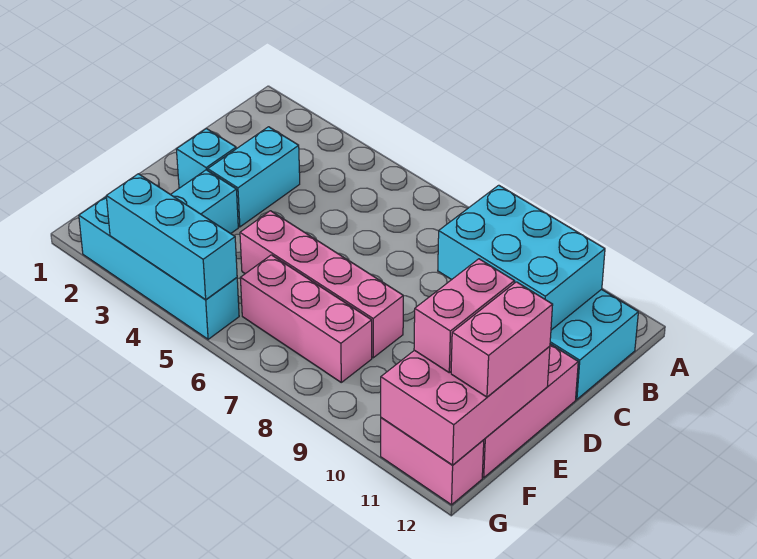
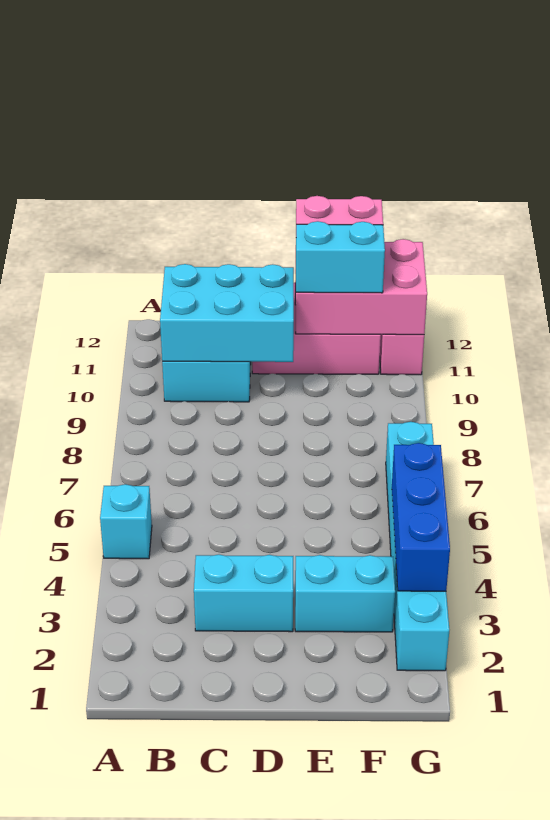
cyan 2x3 brick [438,185,605,330] -> cyan 2x3 brick turned to [160,264,294,362]
cyan 1x1 brick [176,129,236,188] -> cyan 1x1 brick moved to [100,484,152,559]
pink 1x4 brick [240,211,403,358] -> none
pink 1x2 brick [414,259,514,373] -> cyan 1x2 brick [296,221,385,293]
pink 1x3 brick [240,255,372,382] -> none
cyan 1x4 brick [79,197,239,339] -> cyan 1x6 brick [386,422,449,671]
cyan 1x3 brick [106,174,237,300] -> blue 1x3 brick [392,443,450,591]

